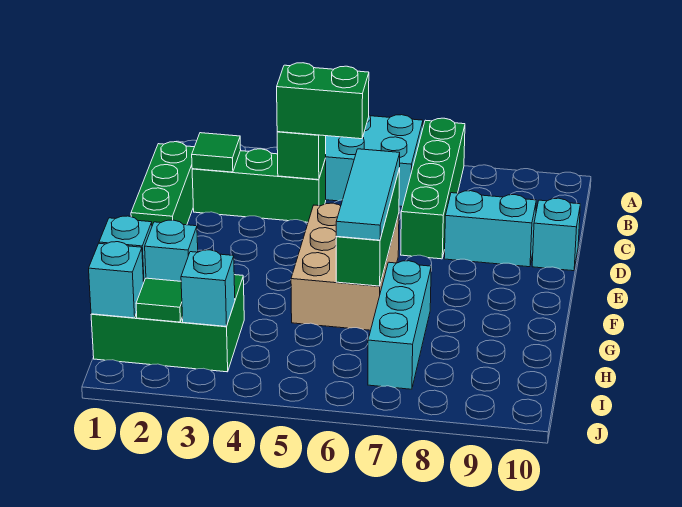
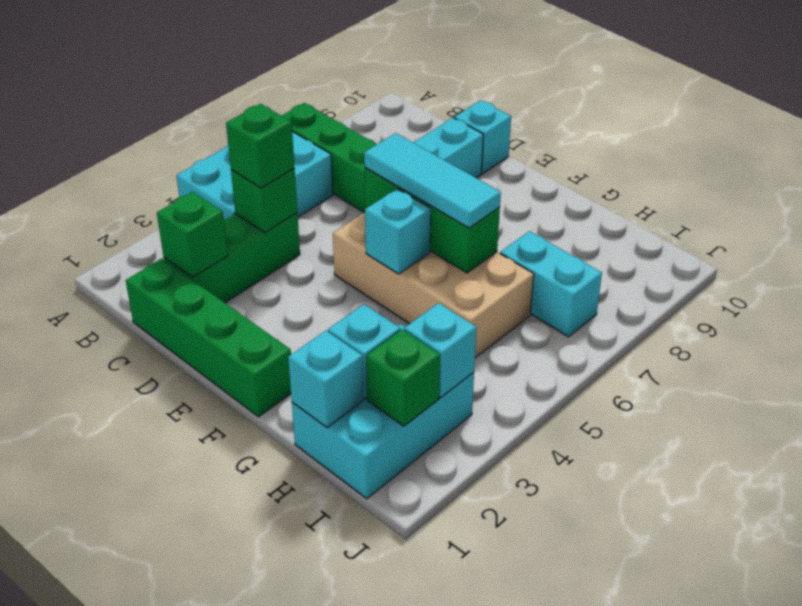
green 1x3 brick [131,142,194,226] -> green 1x4 brick [126,258,291,417]
green 1x1 tile [192,133,241,172] -> green 1x1 brick [157,192,228,277]
green 1x2 brick [277,63,369,139] -> green 1x1 brick [226,104,295,188]
tan 2x3 brick [291,203,399,330] -> tan 2x4 brick [333,213,534,358]
cyan 1x3 brick [368,261,431,389] -> cyan 1x2 brick [500,231,602,337]
green 2x3 brick [91,275,244,372] -> cyan 2x3 brick [292,324,474,499]
cyan 1x1 brick [89,242,144,318] -> cyan 1x1 brick moved to [365,189,431,274]
green 1x1 tile [136,278,182,322] -> green 1x1 brick [366,329,440,426]

